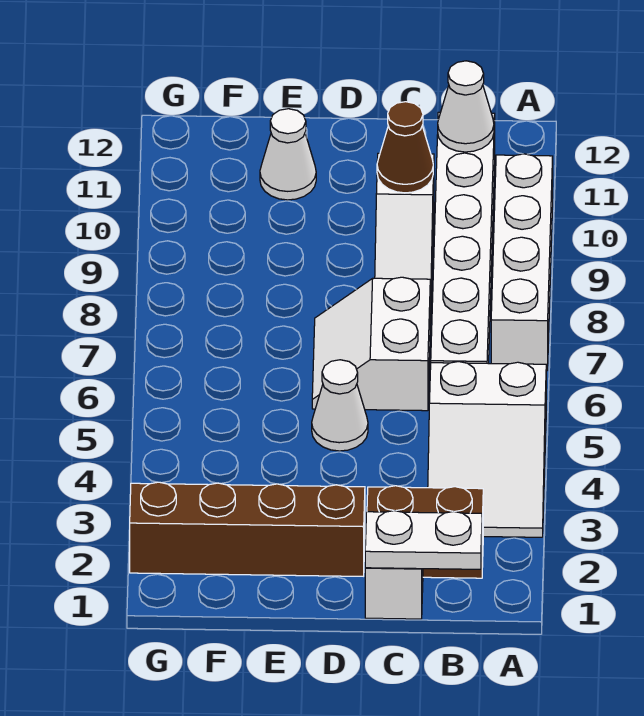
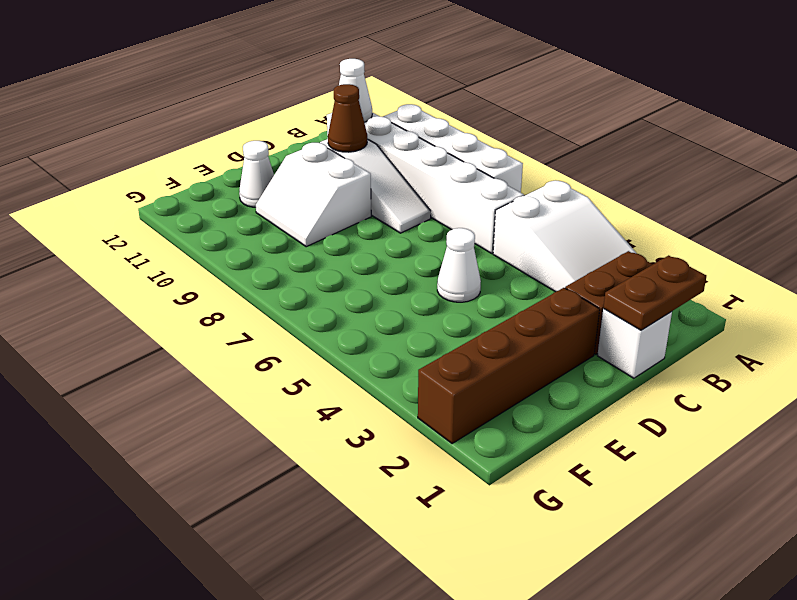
white 1x2 plate [365,511,482,569] -> brown 1x2 plate [603,255,706,330]
white 2x2 slope [312,277,430,411] -> white 2x2 slope moved to [256,143,371,247]

